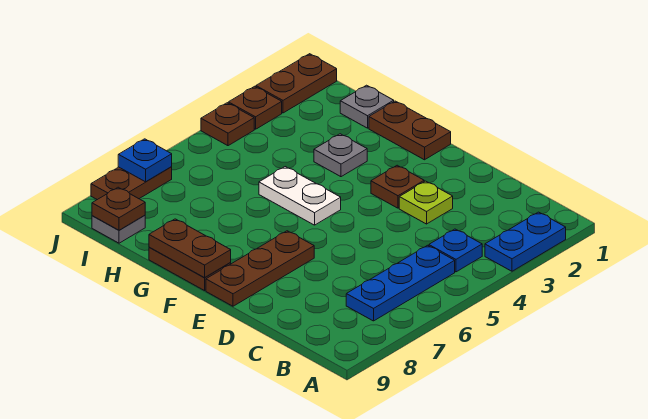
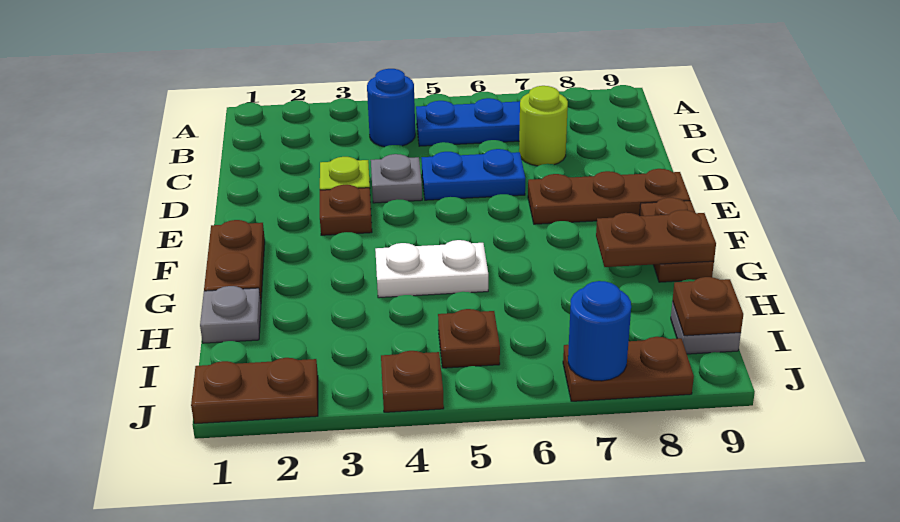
blue 1x2 plate [485,212,566,271] -> blue 1x2 plate moved to [422,149,525,200]
blue 1x1 plate [429,229,482,272] -> blue 1x1 round brick [367,69,415,147]
none -> lime 1x1 round brick [519,86,568,166]
white 1x2 plate [259,167,341,225] -> white 1x2 plate turned to [375,240,488,298]
brown 1x2 plate [149,219,231,278] -> brown 1x2 plate turned to [596,210,716,267]
grey 1x1 plate [314,134,367,177] -> grey 1x1 plate moved to [371,154,422,203]
brown 1x1 plate [228,86,282,129] -> brown 1x1 plate moved to [438,309,500,368]
blue 1x1 plate [118,139,172,182] -> blue 1x1 round brick [568,281,631,381]

